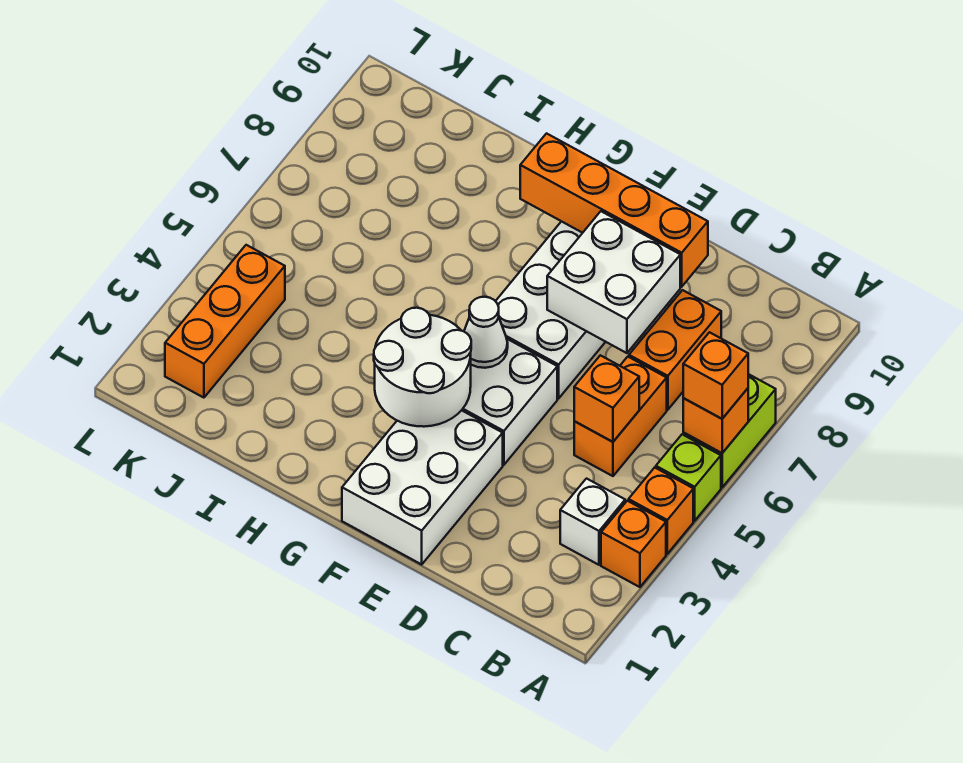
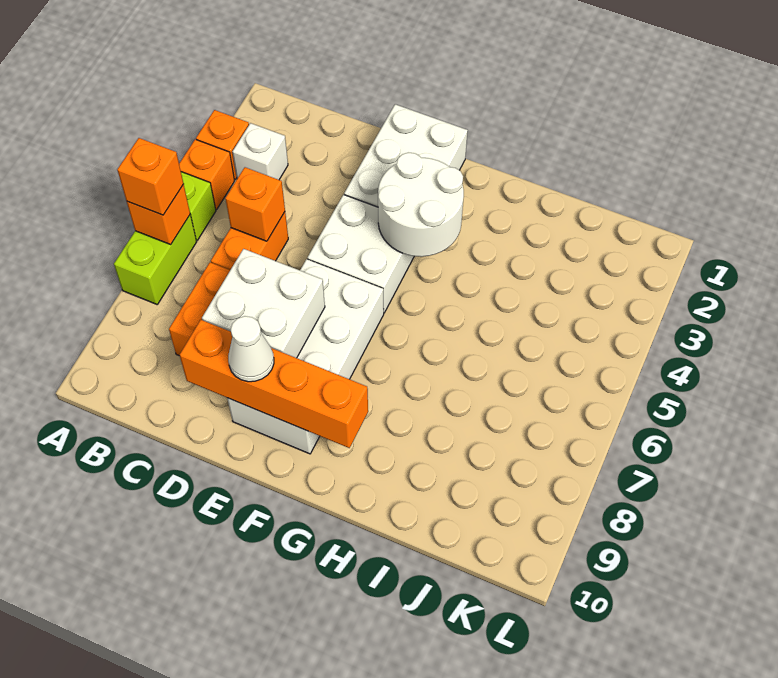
white 1x1 cone [464,297,508,368] -> white 1x1 cone moved to [228,316,274,382]
orange 1x3 brick [165,245,285,398] -> none

